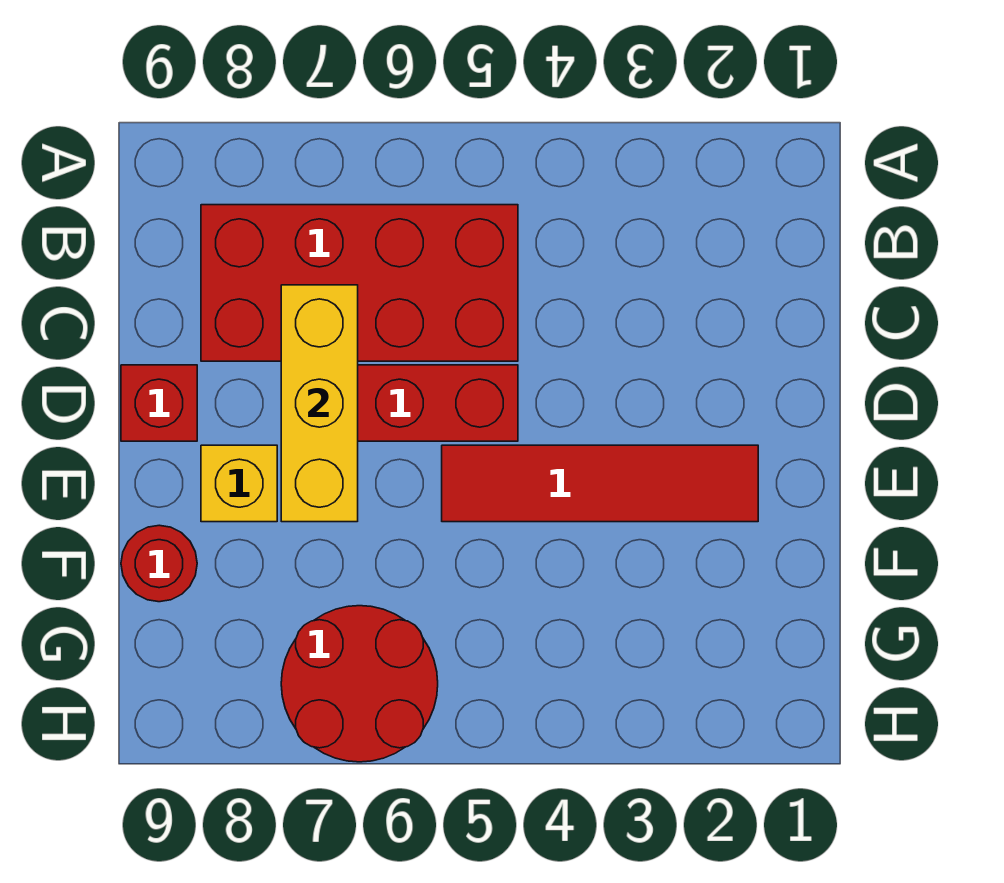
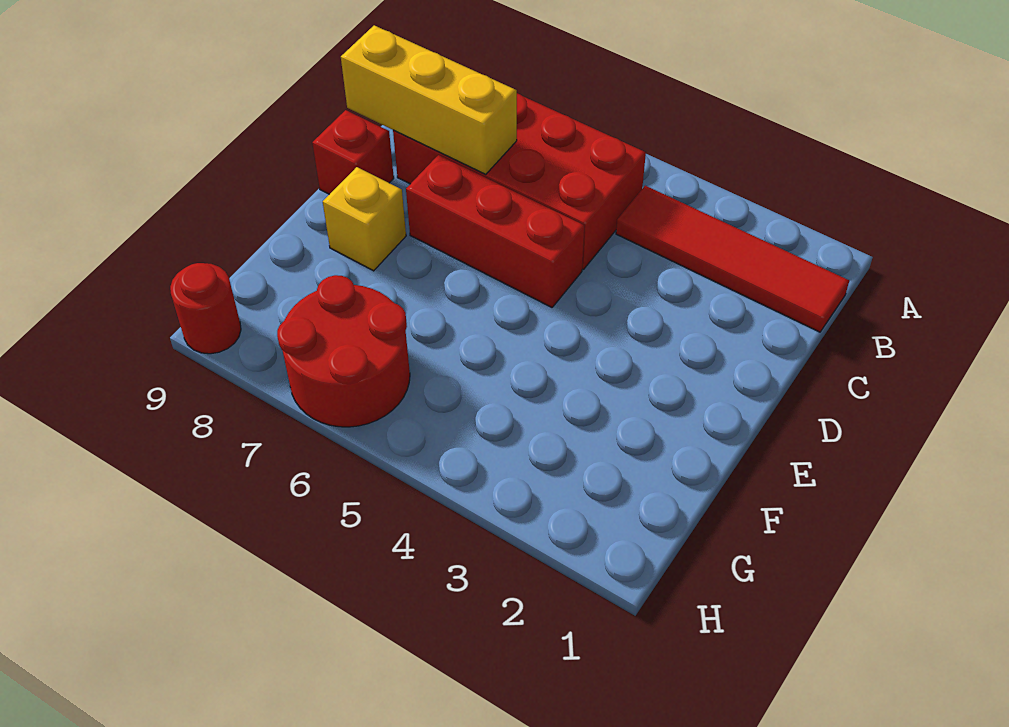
yellow 1x3 brick [281,285,358,522] -> yellow 1x3 brick turned to [341,25,517,174]
red 1x4 tile [442,445,758,522] -> red 1x4 tile moved to [616,186,849,332]
red 1x1 round brick [121,525,197,602] -> red 1x1 round brick moved to [170,263,241,354]

